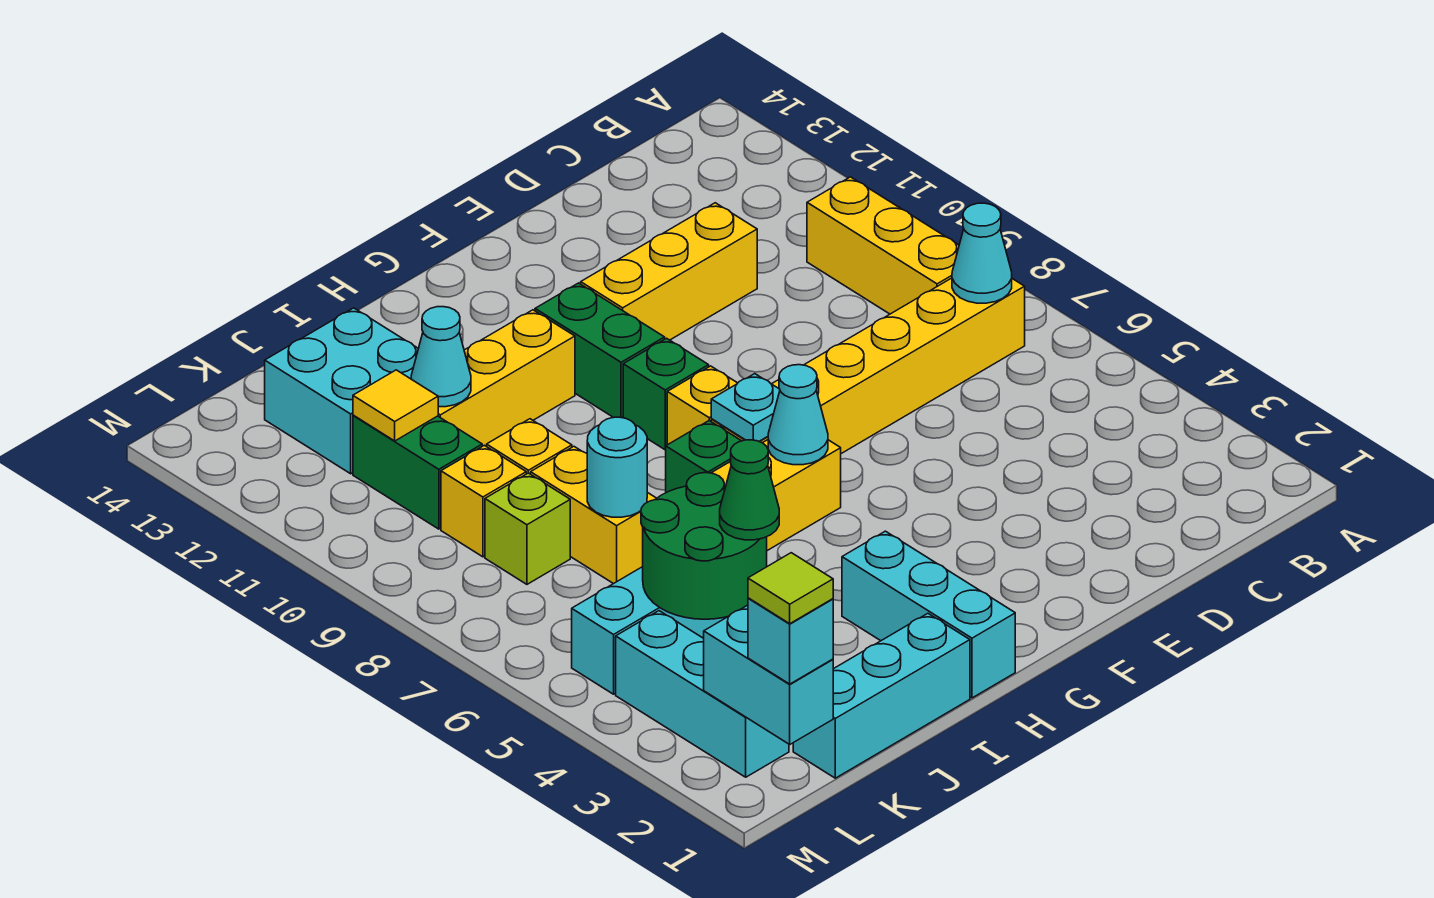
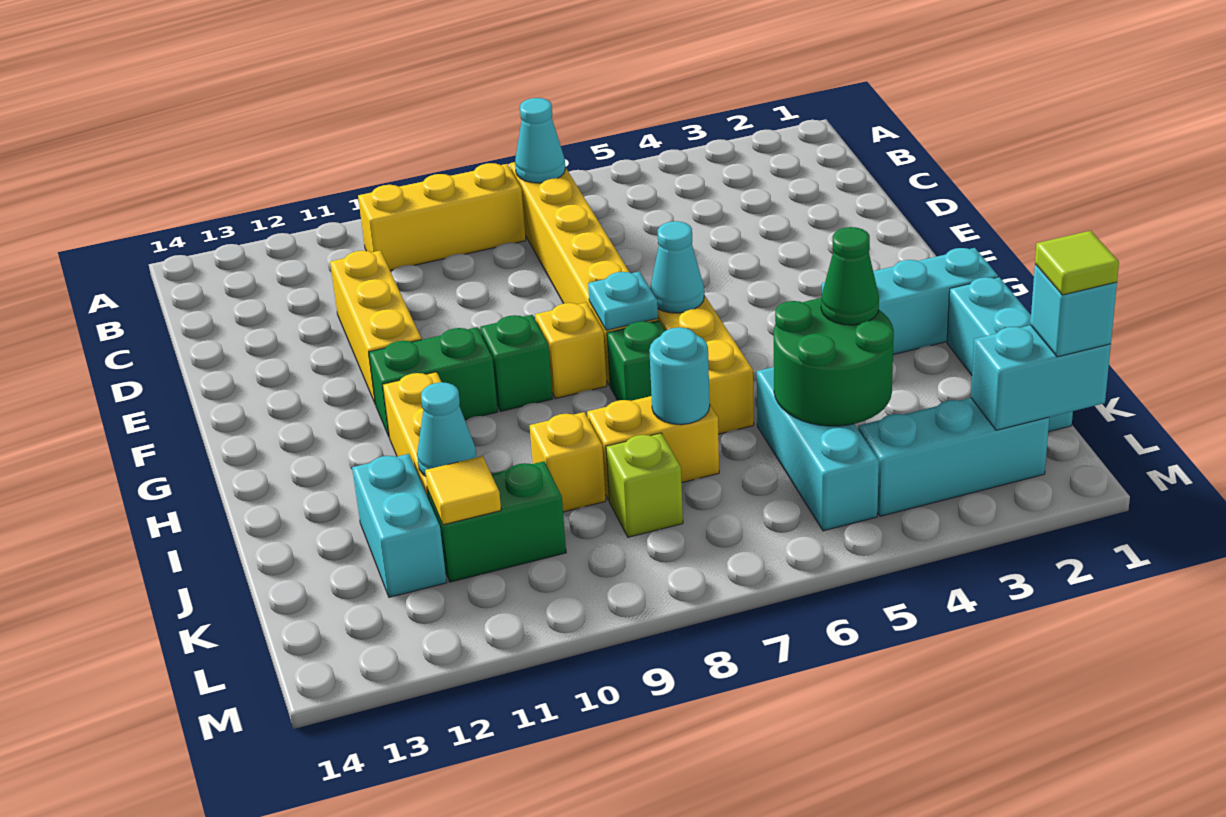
cyan 2x2 brick [265,308,418,474] -> cyan 1x2 brick [352,454,447,597]
yellow 1x1 brick [441,445,526,557] -> none

